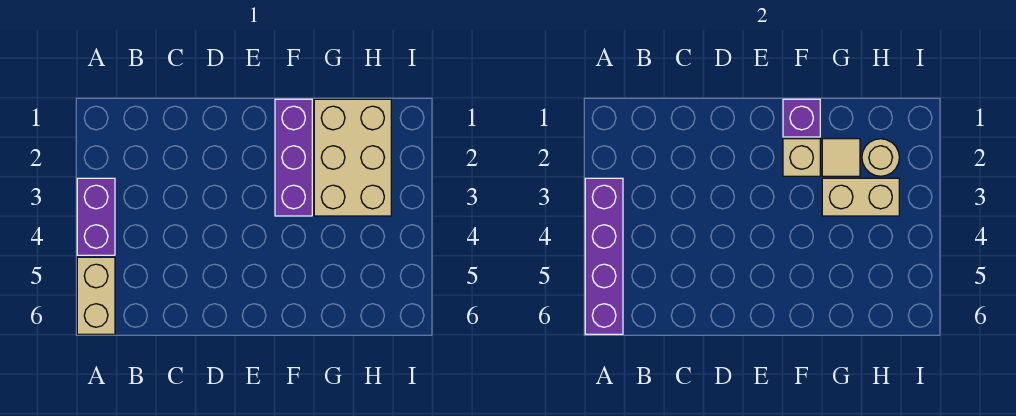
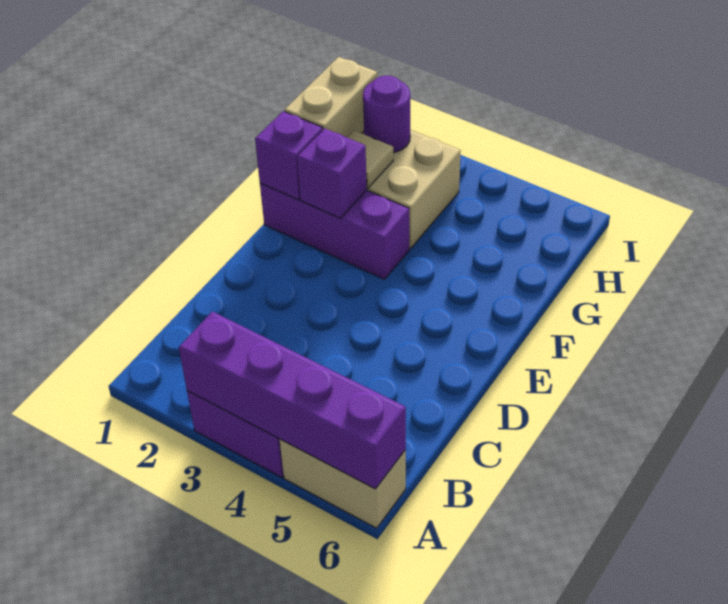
tan 1x1 brick [783,139,820,176] -> purple 1x1 brick [297,128,367,218]
tan 1x2 brick [822,178,899,216] -> tan 1x2 brick moved to [284,57,377,137]
tan 1x1 round brick [862,139,899,176] -> purple 1x1 round brick [363,76,410,153]

